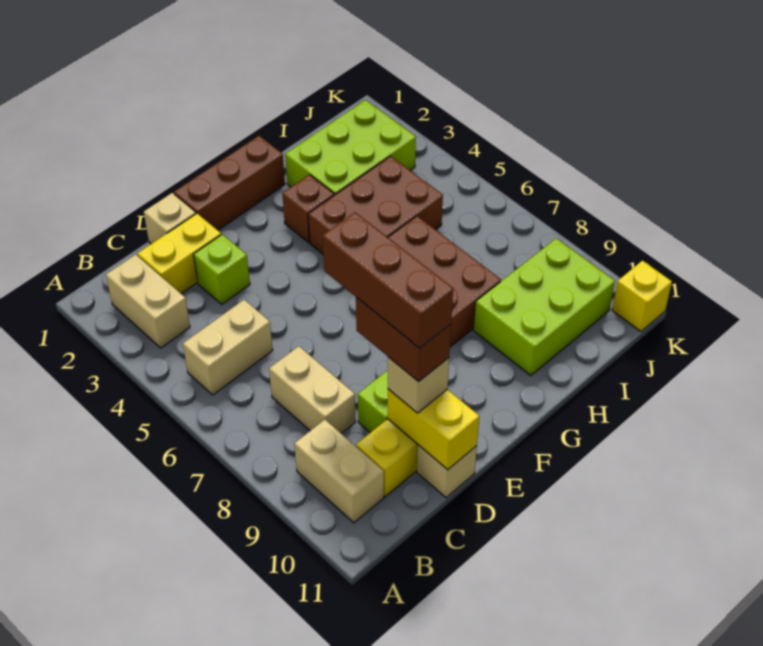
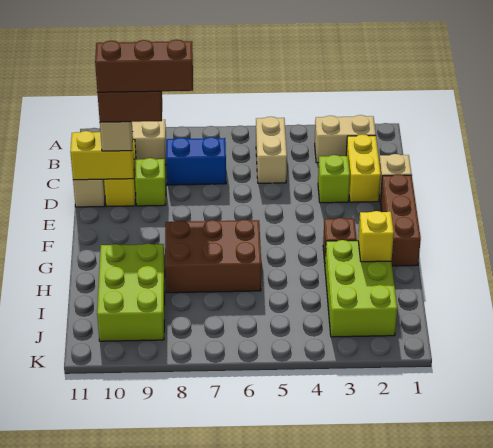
tan 1x2 brick [269,346,356,433] -> blue 1x2 brick [166,137,226,185]
brown 2x3 brick [308,156,443,254] -> none
yellow 1x1 brick [612,261,672,331] -> yellow 1x1 brick moved to [358,211,394,262]

